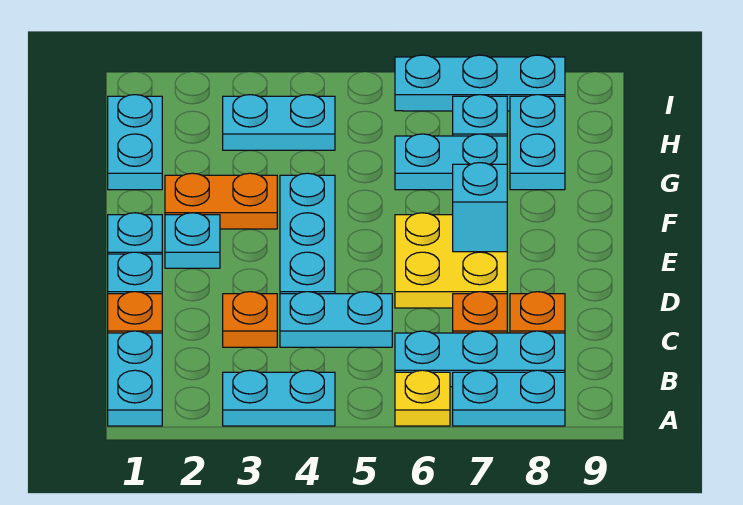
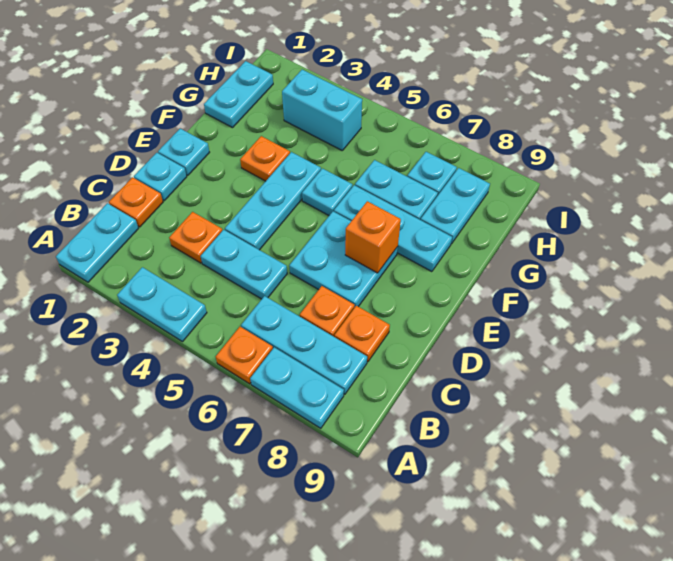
yellow 1x1 plate [395,370,450,426] -> orange 1x1 plate [216,327,273,384]
yellow 2x2 plate [395,213,507,308] -> cyan 2x2 plate [289,211,398,308]
cyan 1x1 plate [165,213,220,268] -> cyan 1x1 plate moved to [302,168,352,215]
cyan 1x1 brick [453,163,507,252] -> orange 1x1 brick [345,201,401,273]
orange 1x2 plate [165,173,277,229] -> orange 1x1 plate [240,136,290,181]
cyan 1x2 plate [223,95,335,150] -> cyan 1x2 brick [282,70,362,150]
cyan 1x3 plate [395,55,565,111] -> cyan 1x3 plate moved to [334,185,452,272]

